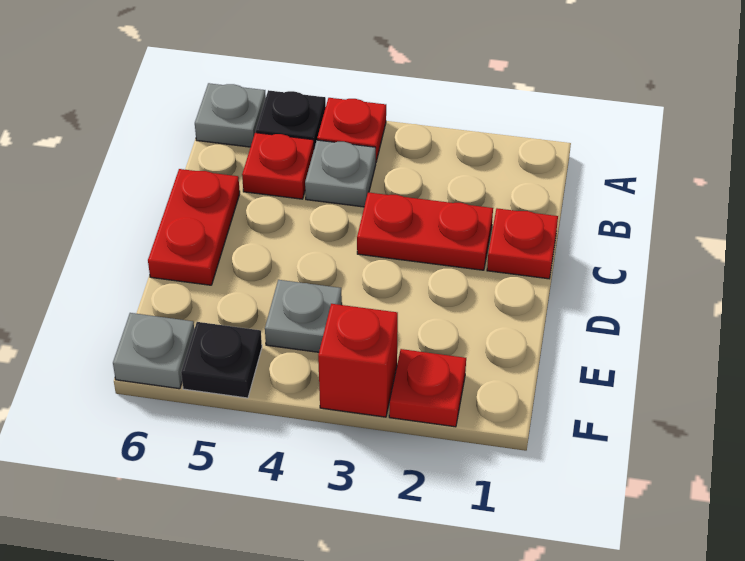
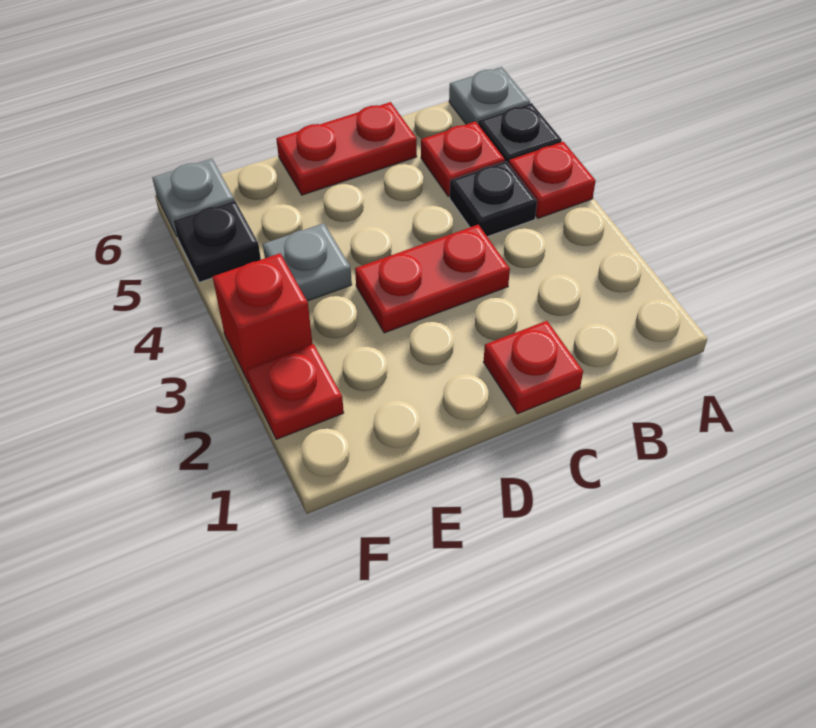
grey 1x1 plate [305,140,376,207] -> black 1x1 plate [450,161,537,237]
red 1x2 plate [357,192,493,270] -> red 1x2 plate turned to [355,225,510,333]

